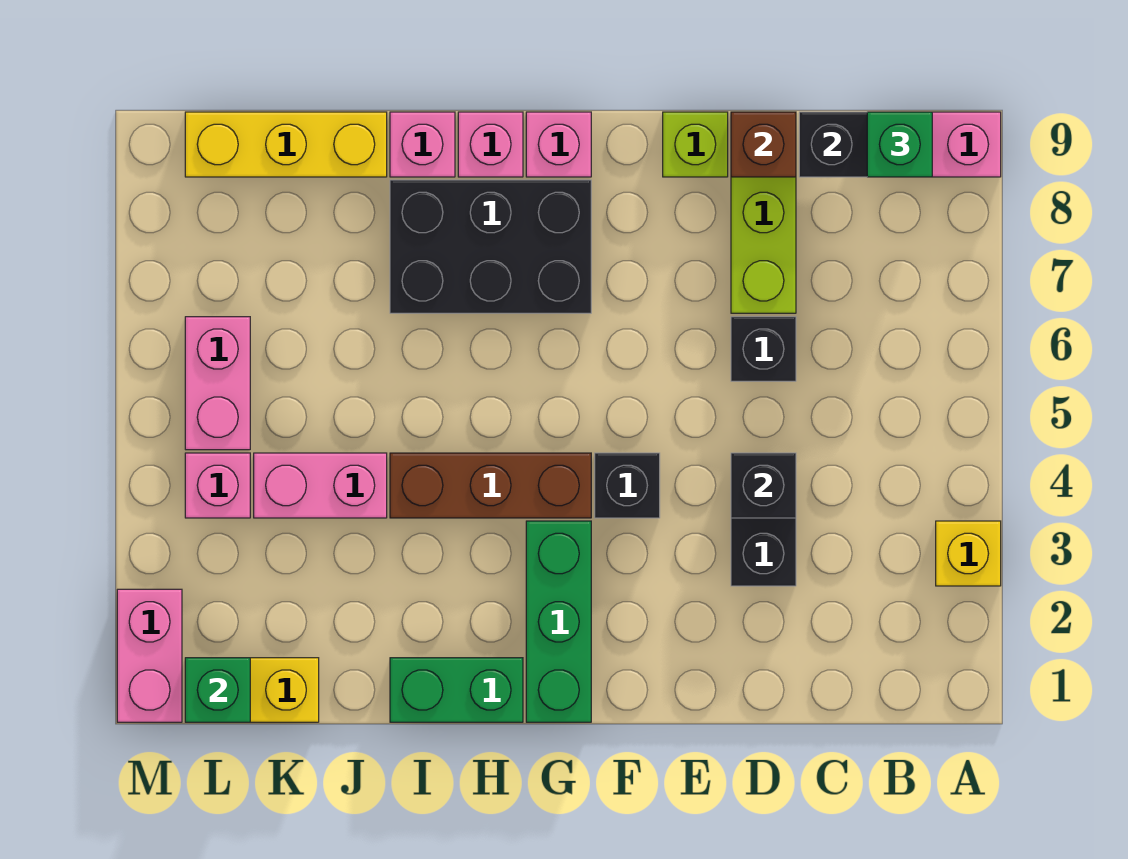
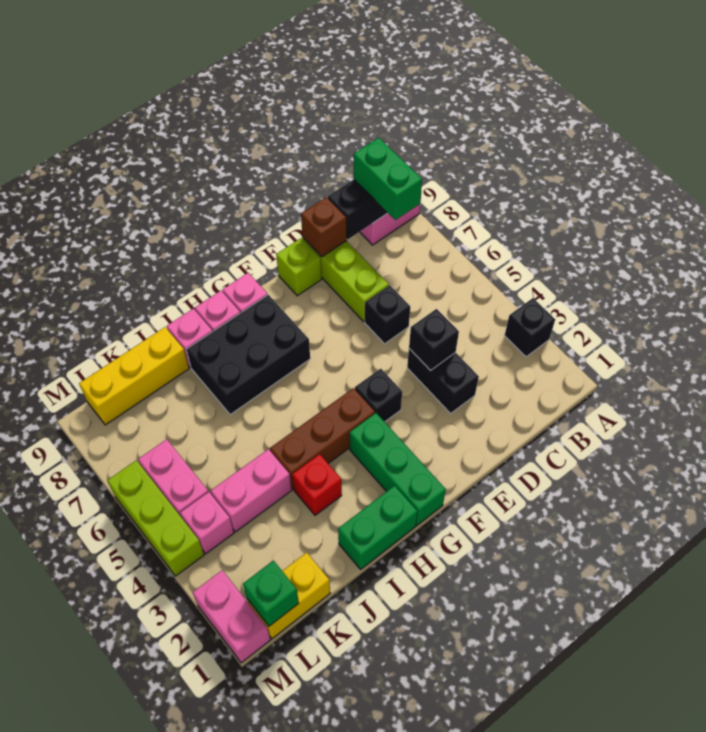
yellow 1x1 brick [936,521,1001,586] -> black 1x1 brick [505,298,555,357]
green 1x1 brick [867,112,932,177] -> green 1x2 brick [354,138,422,220]
none -> red 1x1 brick [292,454,342,515]
none -> lime 1x3 brick [107,460,204,576]

